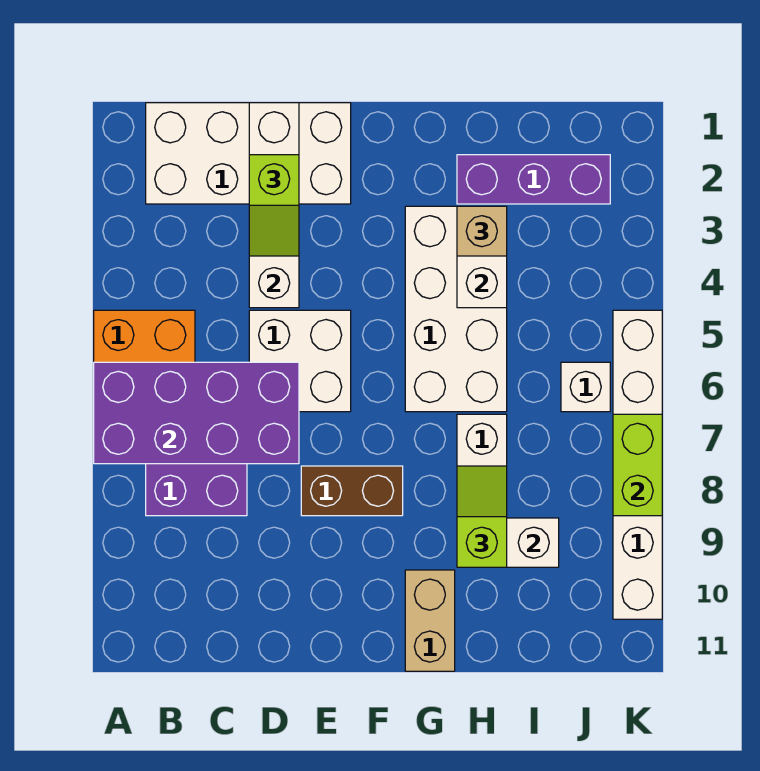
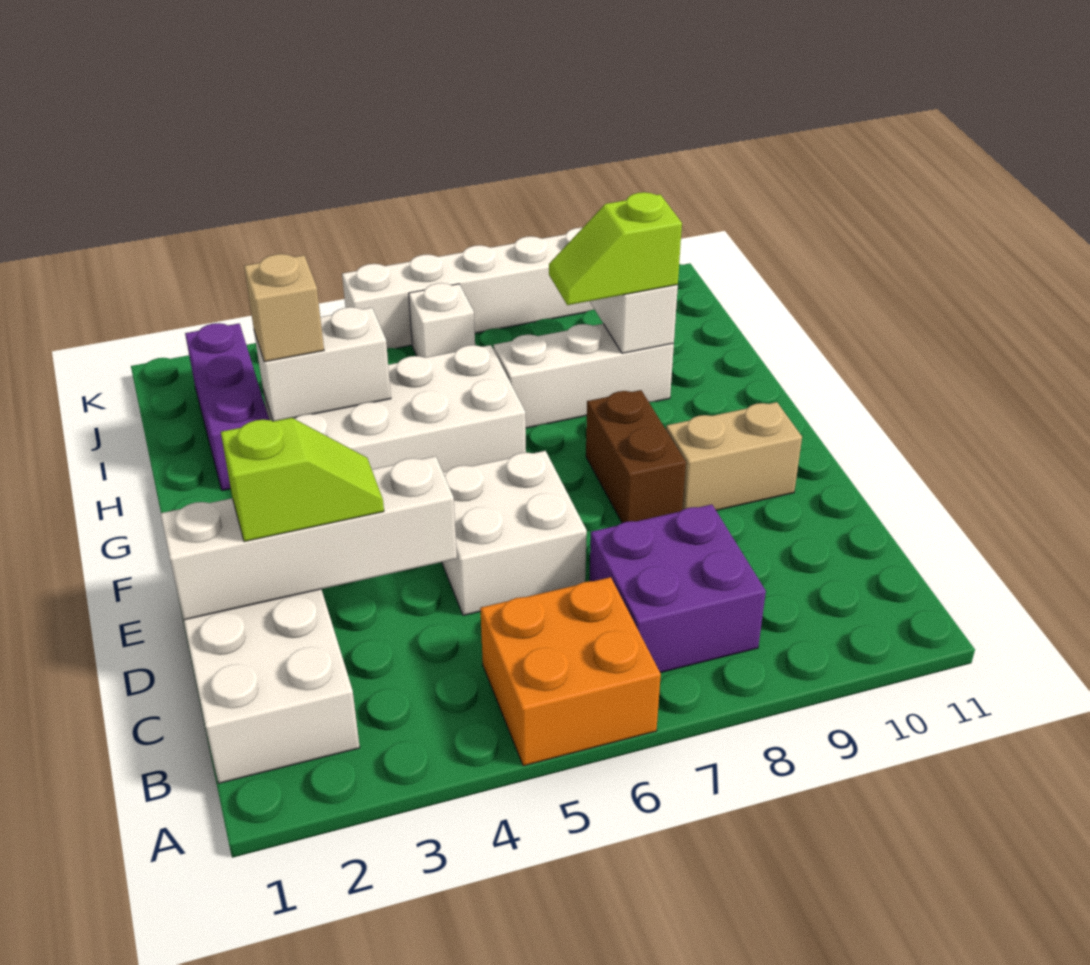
purple 2x4 brick [94,362,299,464] -> none
tan 1x2 brick [405,570,455,671] -> tan 1x2 brick moved to [666,402,802,510]
lime 1x2 brick [613,414,662,516] -> none

